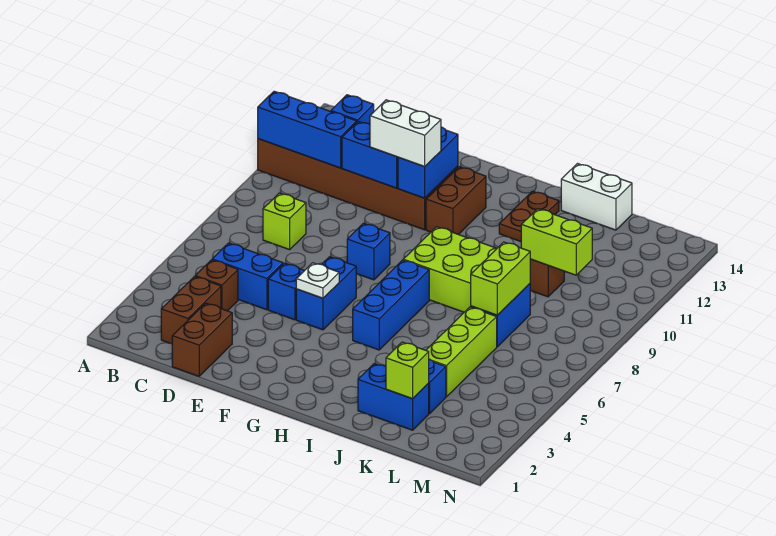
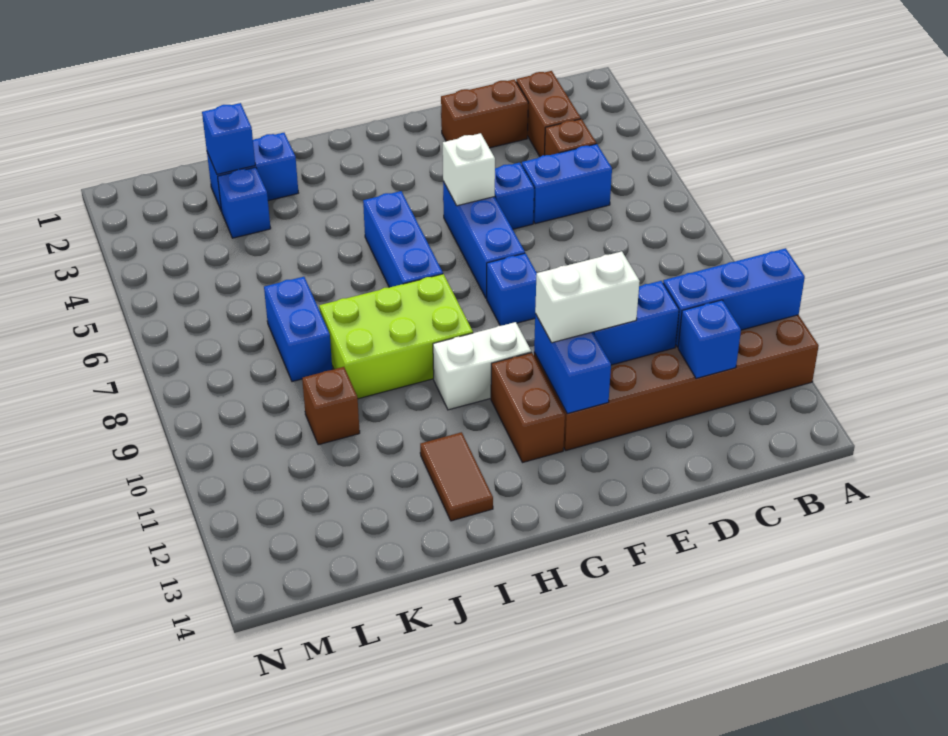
lime 1x1 brick [263,193,306,250] -> none
brown 1x2 brick [172,303,232,376] -> brown 1x2 brick turned to [441,79,528,148]
blue 1x2 brick [296,257,356,330] -> blue 1x3 brick [443,182,525,298]
white 1x1 plate [296,263,339,298] -> white 1x1 brick [443,133,495,206]
brown 1x2 plate [499,191,559,242] -> brown 1x2 tile [420,432,493,521]
white 1x2 brick [561,164,632,230] -> white 1x2 brick moved to [433,322,531,410]
lime 1x1 brick [386,342,429,399] -> blue 1x1 brick [202,103,255,174]
lime 1x3 brick [426,307,497,397] -> none
lime 1x2 brick [471,242,530,315] -> none
lime 1x2 brick [521,209,592,275] -> none

